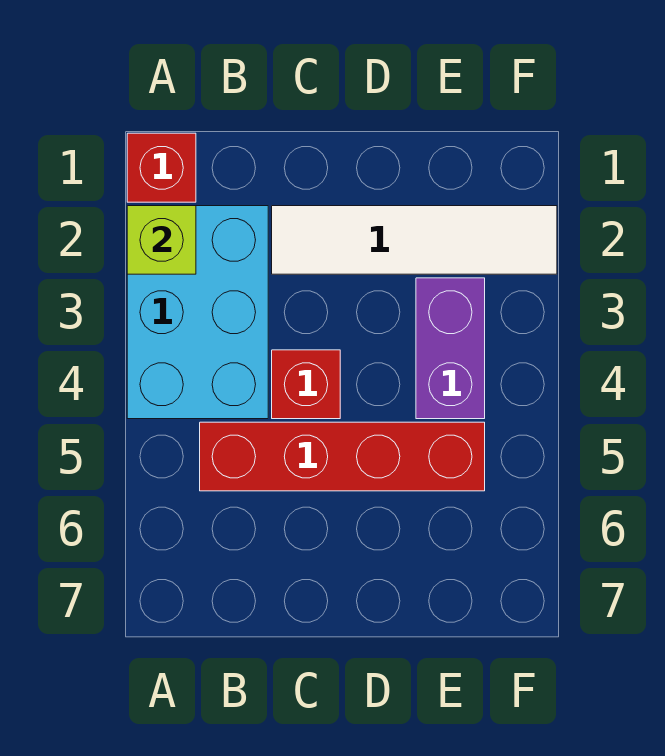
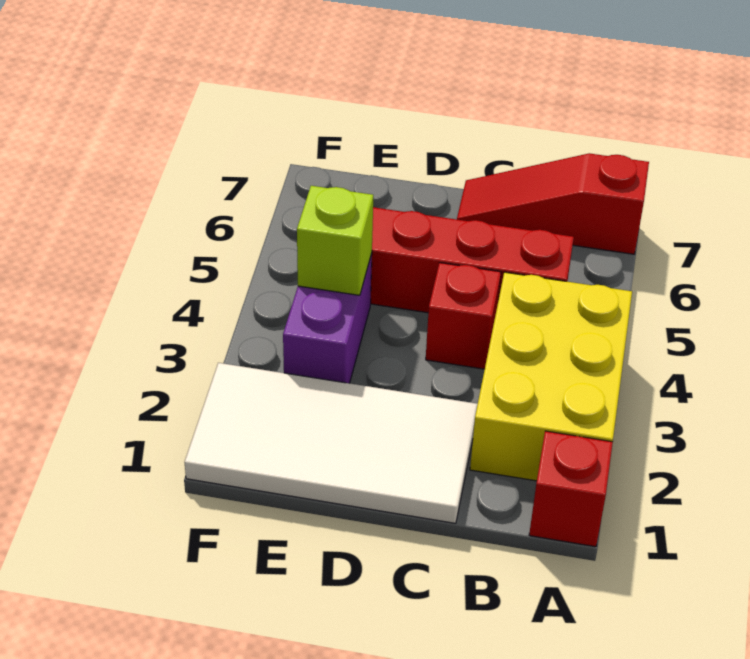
cyan 2x3 brick [127,206,268,419] -> yellow 2x3 brick [470,272,632,481]
lime 1x1 brick [127,206,196,274] -> lime 1x1 brick moved to [297,186,373,295]
none -> red 1x3 slope [457,153,649,254]
white 1x4 tile [272,206,557,274] -> white 2x4 tile [185,363,478,523]

